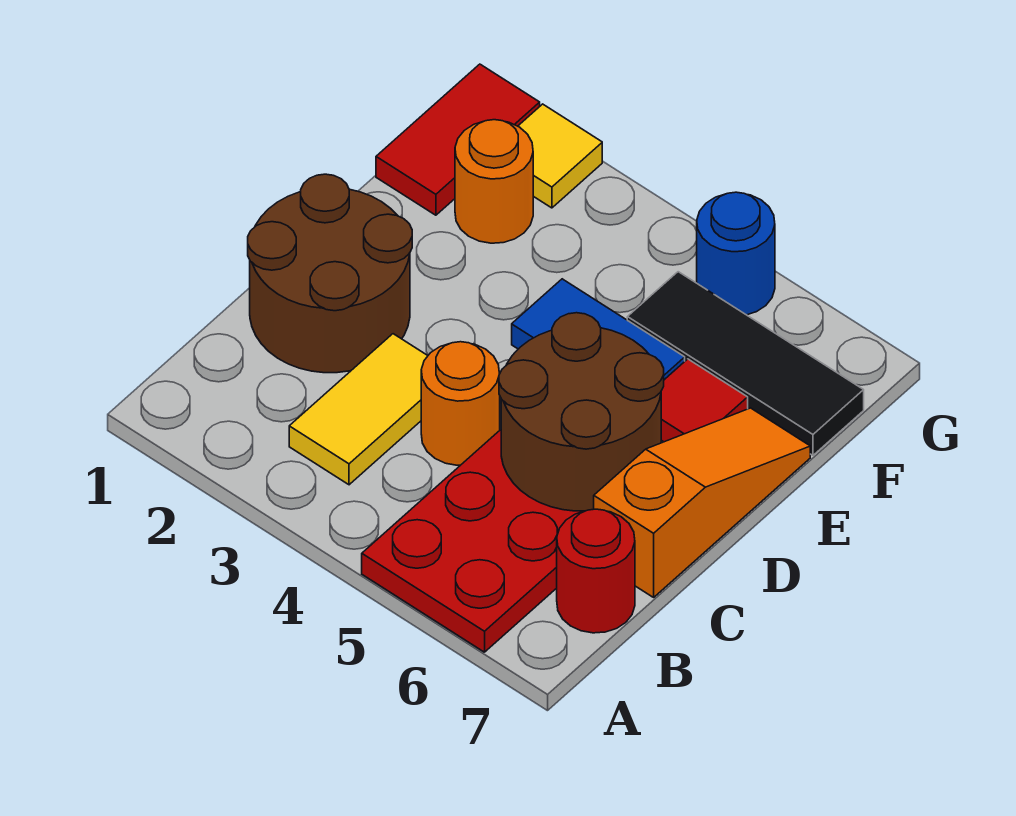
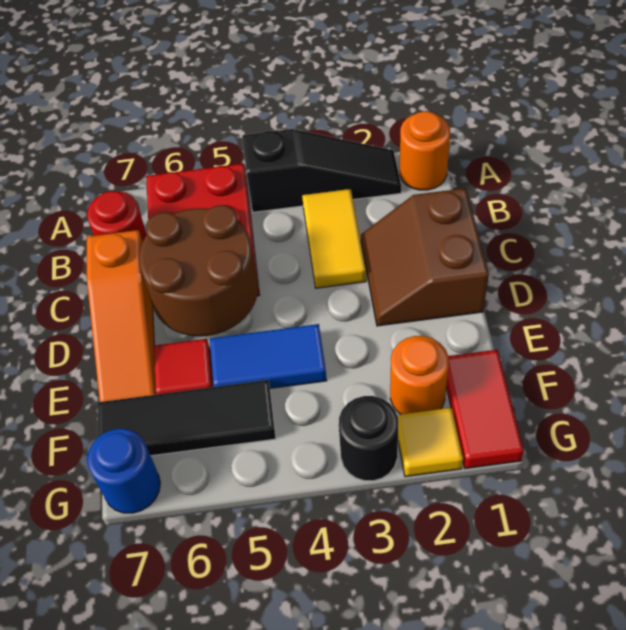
none -> black 1x3 slope [242,129,401,212]
brown 2x2 round brick [248,174,412,373] -> brown 2x2 slope [361,188,489,326]
orange 1x1 round brick [421,342,500,465] -> orange 1x1 round brick moved to [400,111,450,190]
none -> black 1x1 round brick [339,396,398,481]
blue 1x1 round brick [697,192,775,315] -> blue 1x1 round brick moved to [87,429,160,513]

